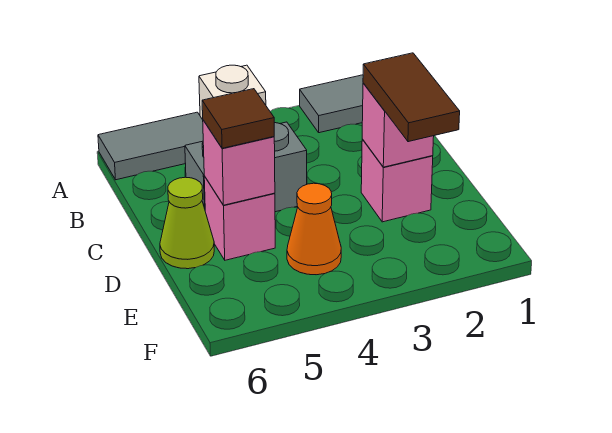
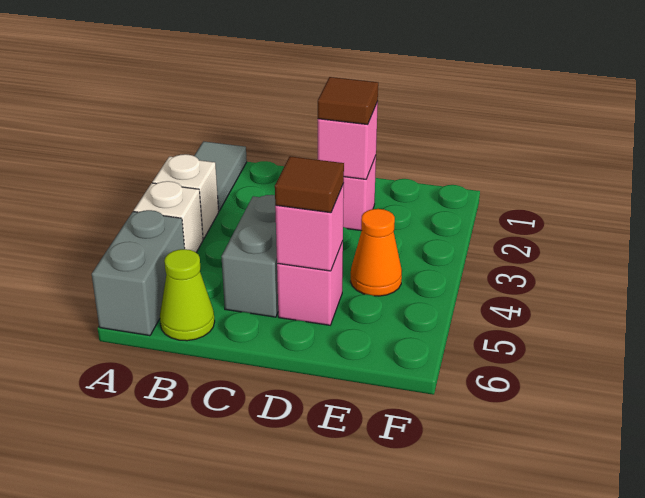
none -> white 1x1 brick [153,154,219,239]
grey 1x2 tile [98,112,203,180] -> grey 1x2 brick [92,210,185,336]
brown 1x2 tile [363,53,460,142] -> brown 1x1 tile [318,77,378,125]
lime 1x1 cone [160,177,214,269] -> lime 1x1 cone moved to [160,249,215,341]

